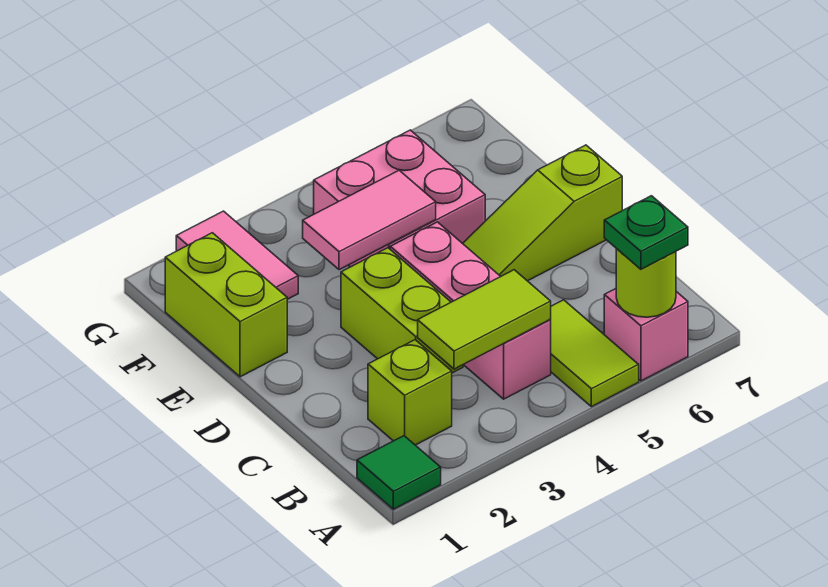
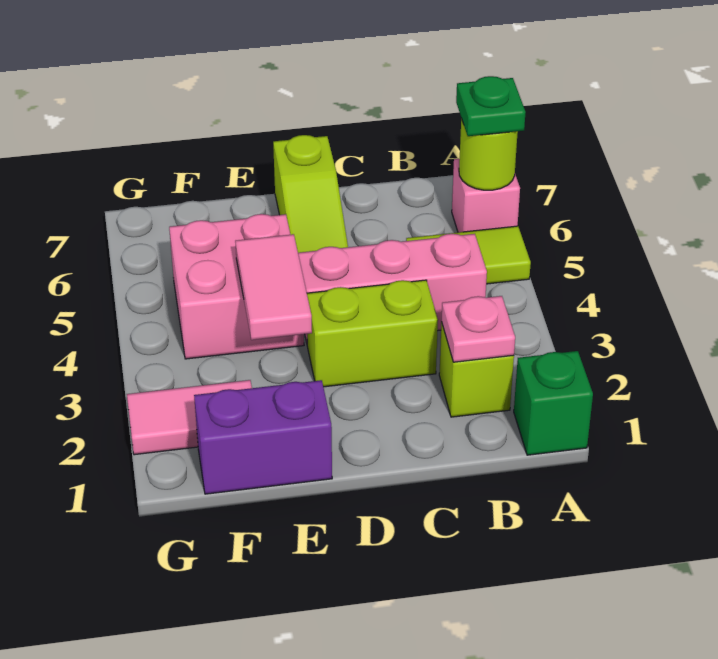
green 1x1 tile [357,436,441,509] -> green 1x1 brick [514,351,593,455]
none -> pink 1x1 plate [442,296,515,362]
lime 1x2 tile [418,270,551,369] -> none
lime 1x2 brick [165,233,287,377] -> purple 1x2 brick [194,380,332,494]

